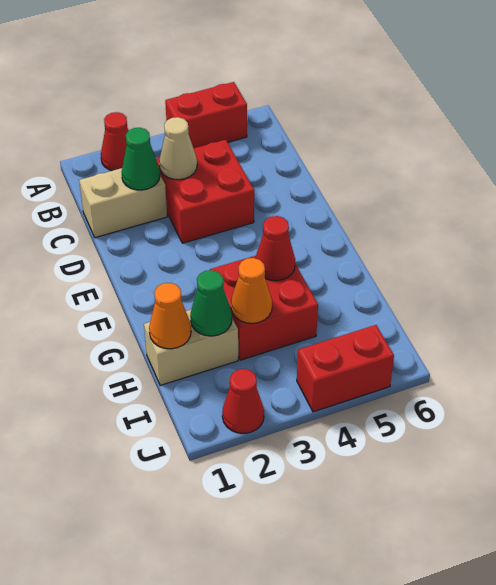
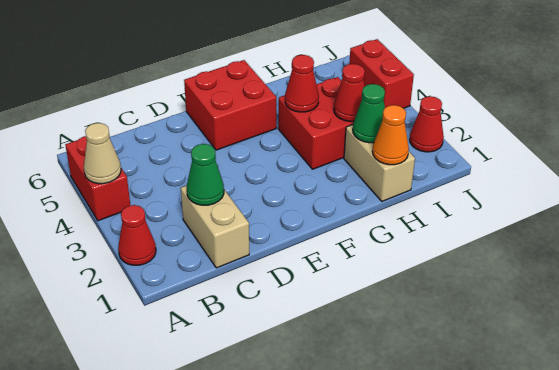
red 2x2 brick [156,140,254,243] -> red 2x2 brick moved to [184,60,276,150]
tan 1x1 cone [159,117,197,180] -> tan 1x1 cone moved to [84,123,121,184]
orange 1x1 cone [231,258,272,323] -> red 1x1 cone [334,64,365,121]

